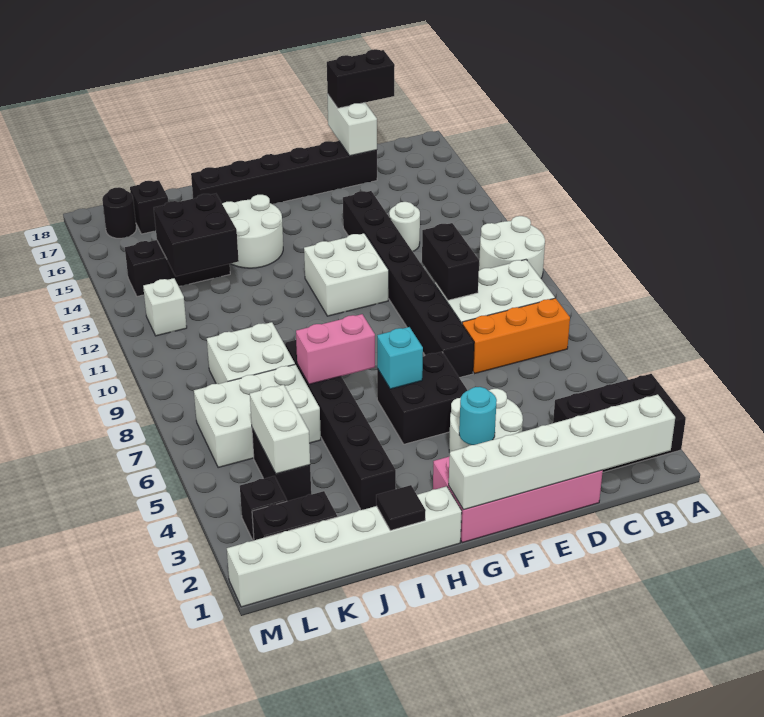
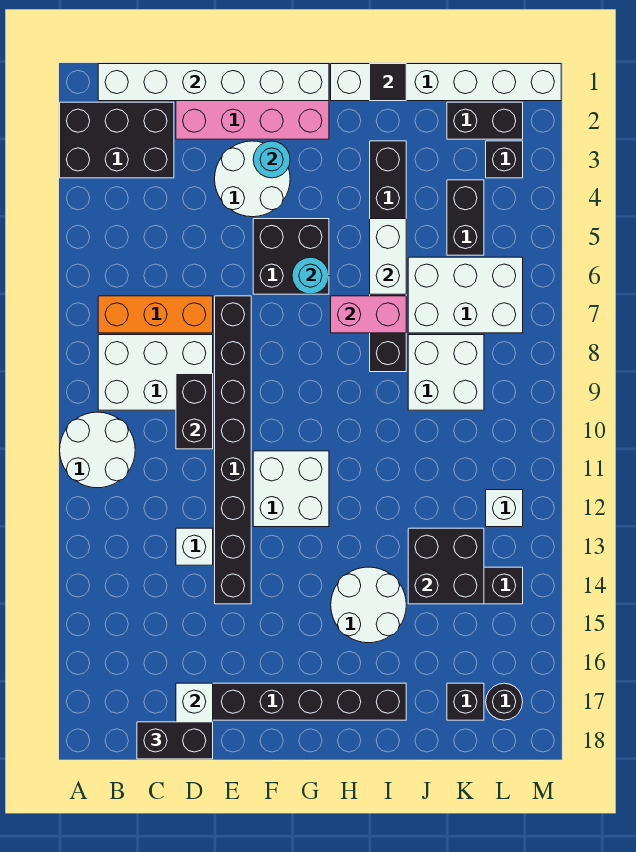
white 1x1 round brick [389,202,420,251] -> white 1x1 brick [176,528,213,565]
cyan 1x1 brick [377,327,423,389] -> cyan 1x1 round brick [292,257,329,294]
white 1x2 brick [250,385,310,474] -> white 1x2 brick moved to [370,219,406,294]

